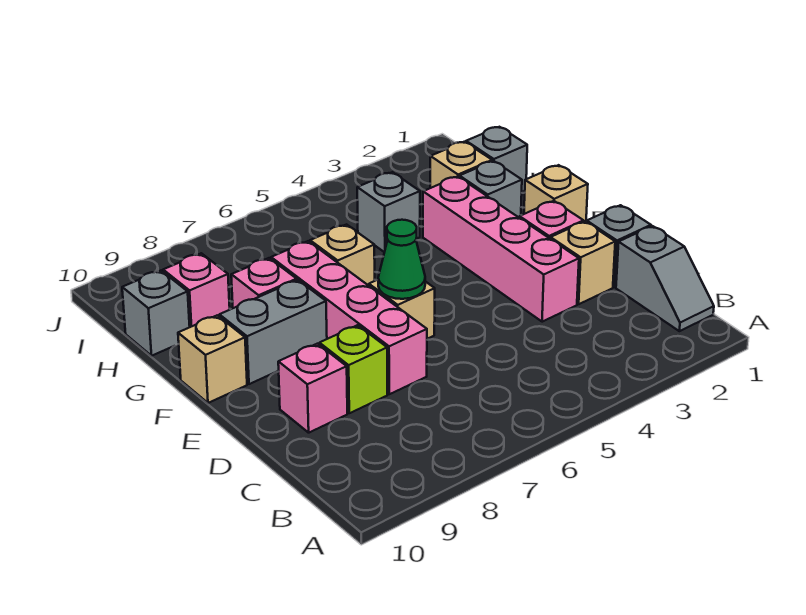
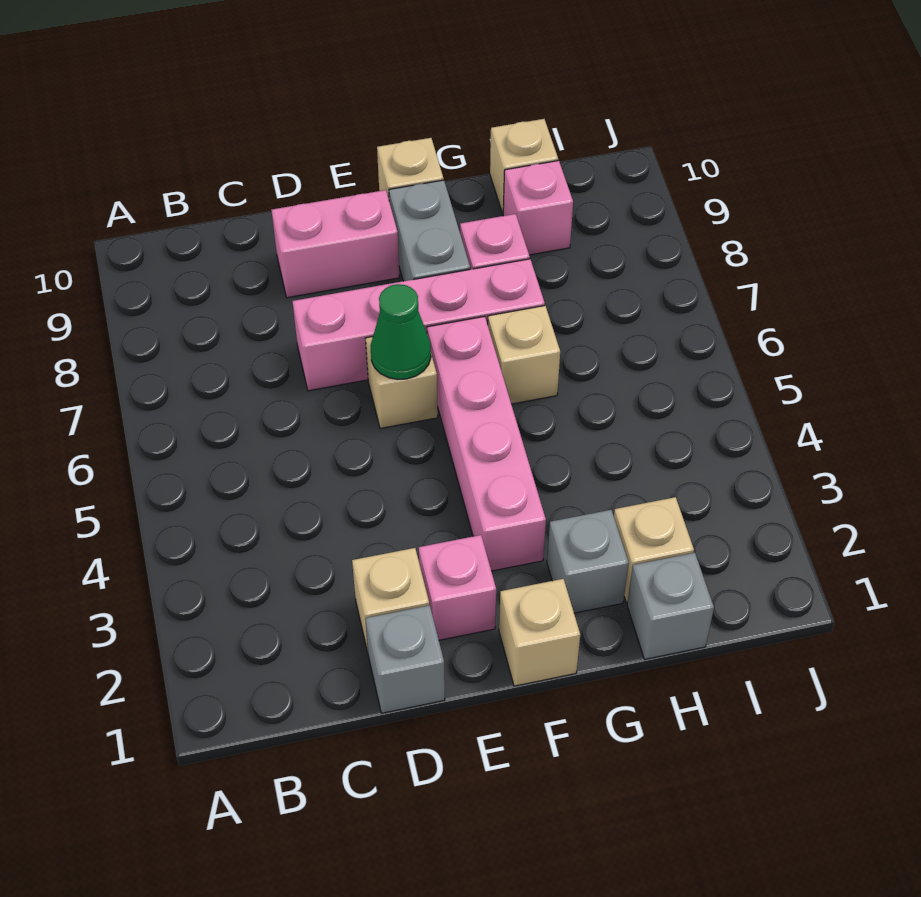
grey 1x2 slope [616,226,714,331] -> none
pink 1x4 brick [423,176,579,322] -> pink 1x4 brick turned to [427,316,546,571]
lime 1x1 brick [319,325,387,413] -> none
pink 1x1 brick [278,344,347,433] -> pink 1x2 brick [272,190,399,298]
grey 1x1 brick [357,172,420,252] -> none
grey 1x1 brick [122,271,190,356] -> tan 1x1 brick [490,119,558,214]

